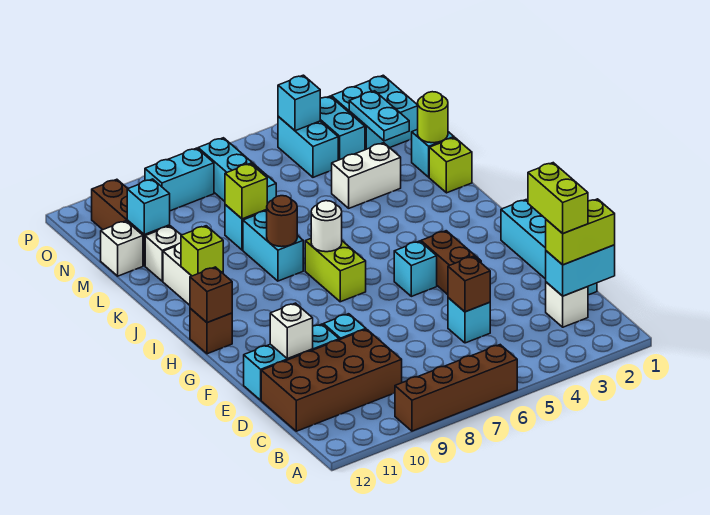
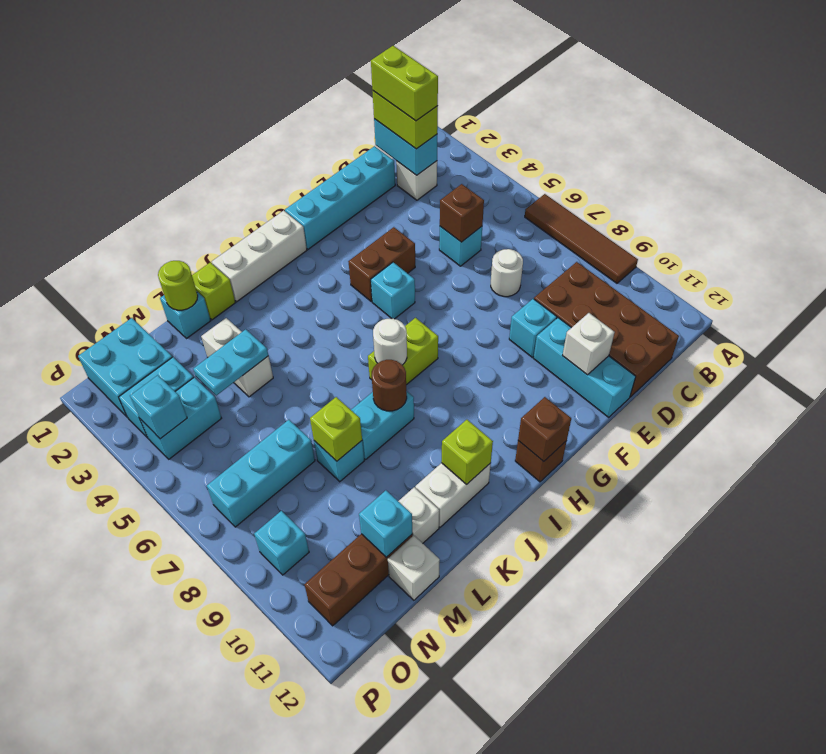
brown 1x4 brick [395,345,517,431] -> brown 1x4 tile [525,194,638,283]
lime 1x2 brick [528,163,588,233] -> lime 1x2 brick turned to [371,46,438,121]
none -> white 1x1 round brick [491,249,523,297]
none -> white 1x3 brick [212,210,307,302]
cyan 1x2 plate [349,91,409,141] -> cyan 1x2 plate moved to [193,329,268,396]
cyan 1x2 brick [145,148,214,211] -> cyan 1x1 brick [254,511,309,575]

